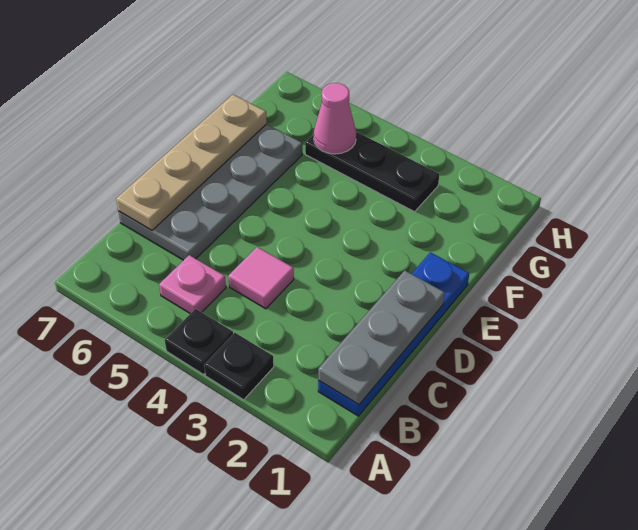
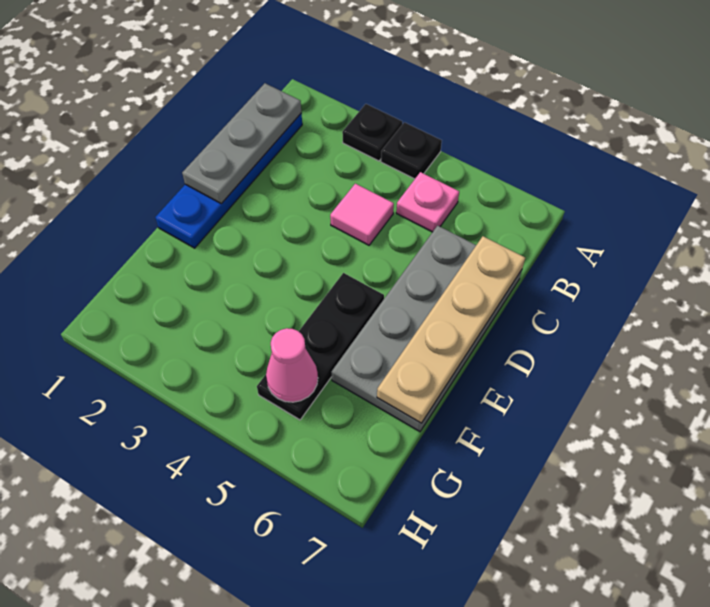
black 1x3 plate [305,132,439,212] -> black 1x3 plate turned to [257,273,384,420]

